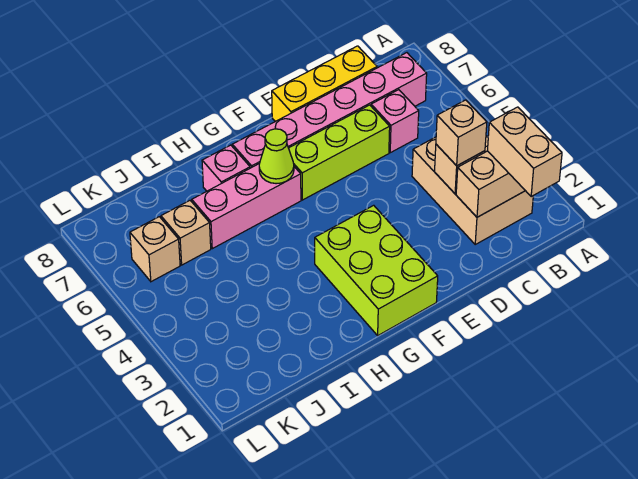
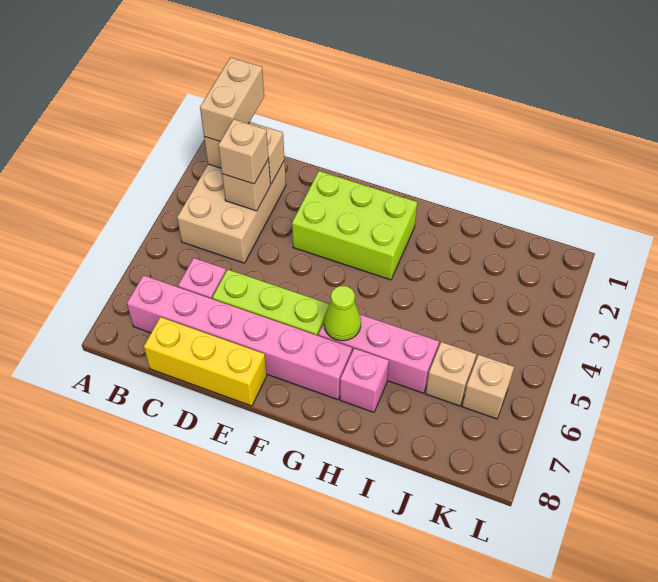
lime 2x3 brick [315,205,438,335] -> lime 2x3 brick turned to [292,171,417,280]

